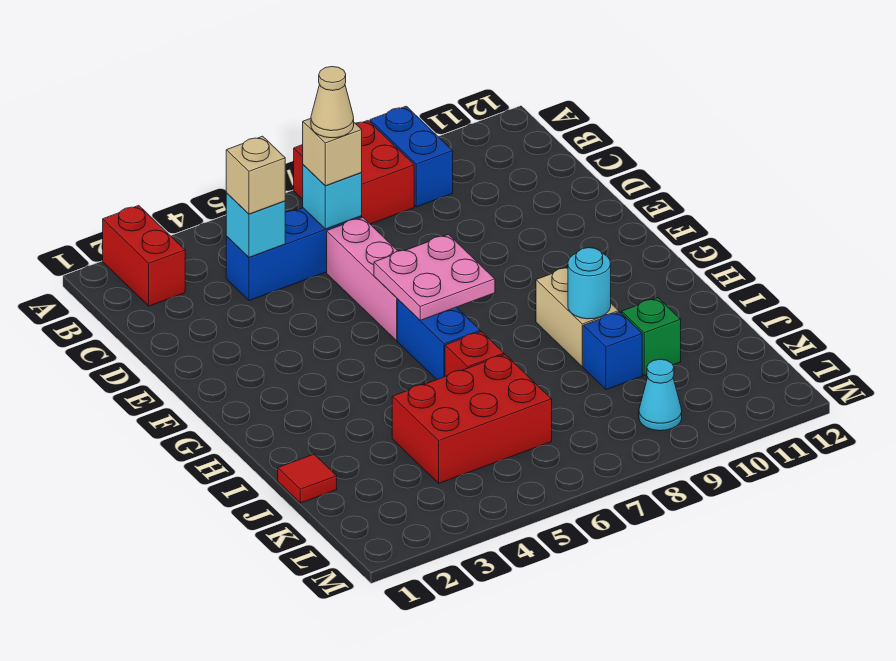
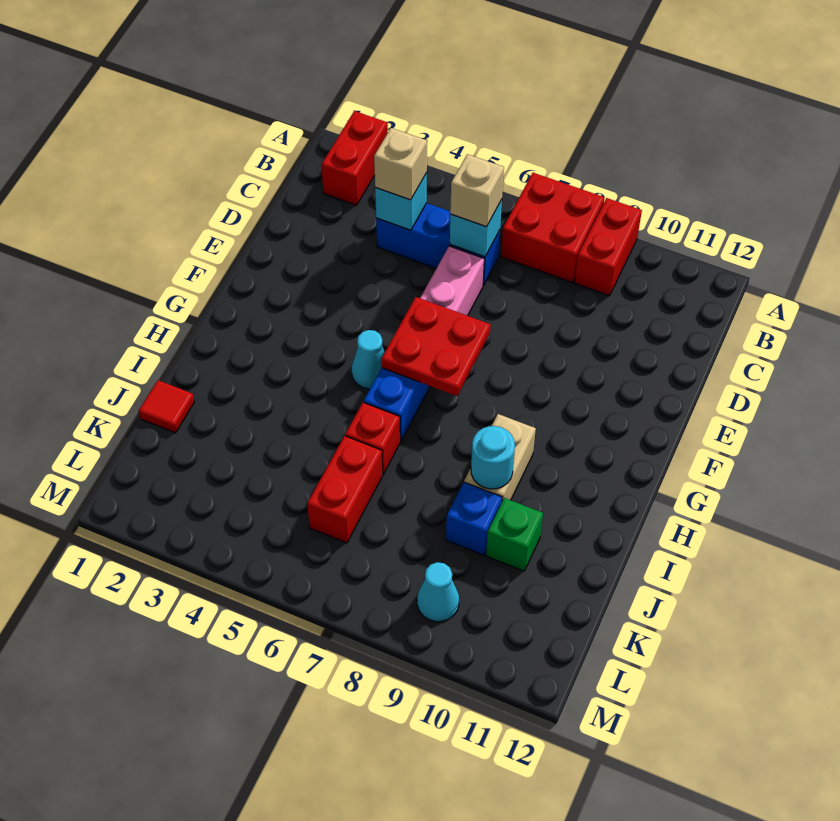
blue 1x2 brick [370,106,453,207] -> red 1x2 brick [574,198,642,296]
tan 1x1 cone [311,67,354,138] -> none
pink 2x2 plate [374,234,495,320] -> red 2x2 plate [381,297,490,396]
none -> cyan 1x1 cone [352,330,385,389]
red 2x3 brick [392,355,552,483] -> red 1x2 brick [307,436,383,543]

